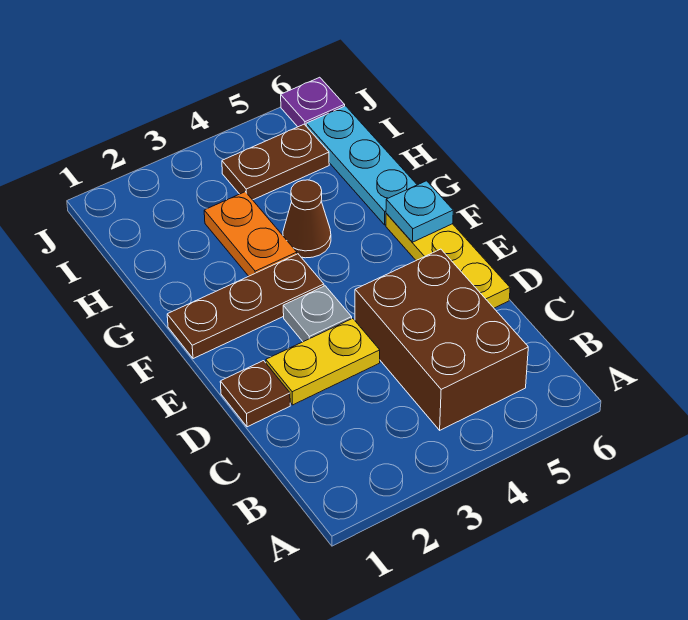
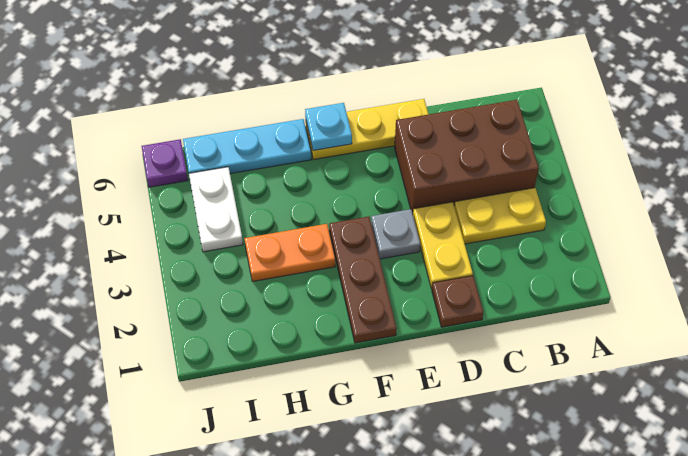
none -> yellow 1x2 plate [454,188,546,244]
brown 1x1 cone [283,180,331,258] -> none
brown 1x2 plate [222,124,329,200] -> white 1x2 plate [189,167,243,252]

